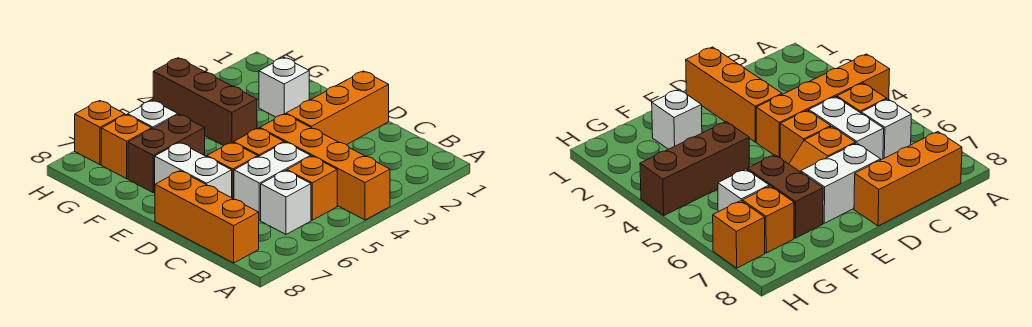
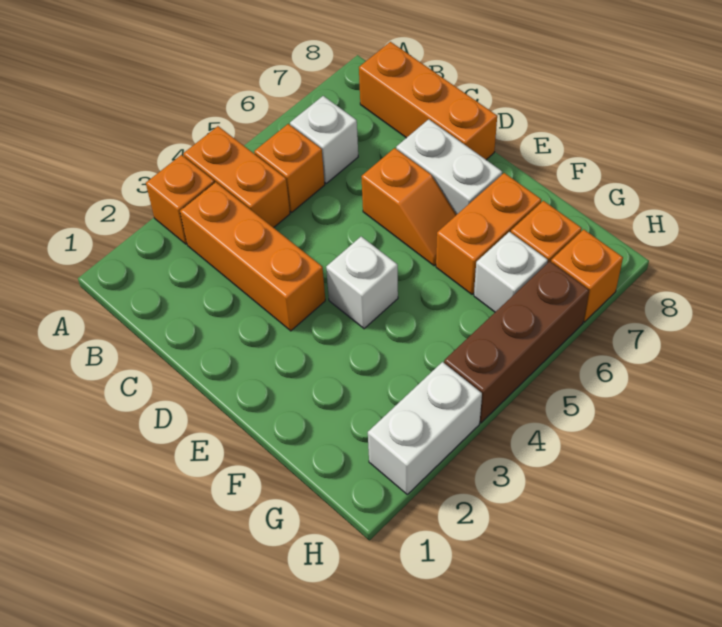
orange 1x4 brick [260,114,390,220] -> orange 1x2 brick [183,126,290,228]
white 1x2 brick [234,142,311,220] -> white 1x2 brick moved to [368,362,482,494]
orange 1x3 brick [286,71,389,145] -> orange 1x3 brick turned to [180,182,325,331]
orange 1x1 brick [234,128,284,157] -> orange 1x1 brick moved to [146,155,214,244]
white 1x1 brick [259,57,309,117] -> white 1x1 brick moved to [326,237,398,329]
brown 1x3 brick [153,58,257,146] -> brown 1x3 brick turned to [444,261,589,423]
brown 1x2 brick [128,114,205,193] -> orange 1x2 brick [436,173,541,294]

